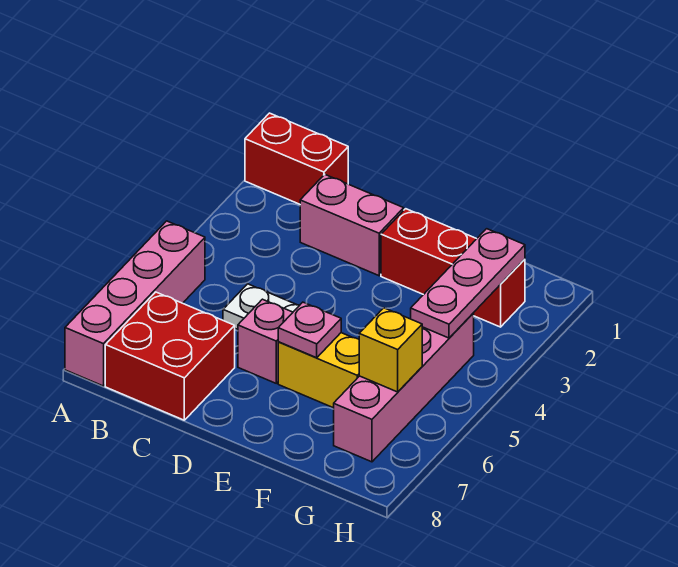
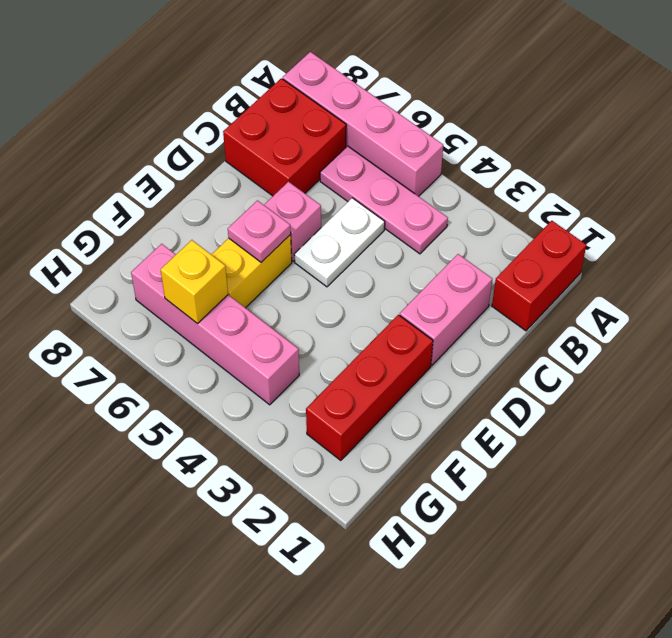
pink 1x3 plate [411,229,525,338] -> pink 1x3 plate moved to [320,146,448,254]

